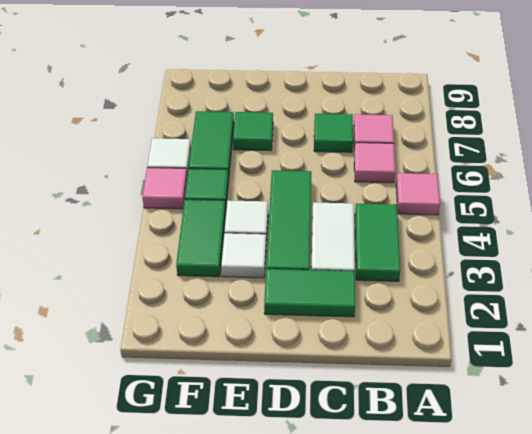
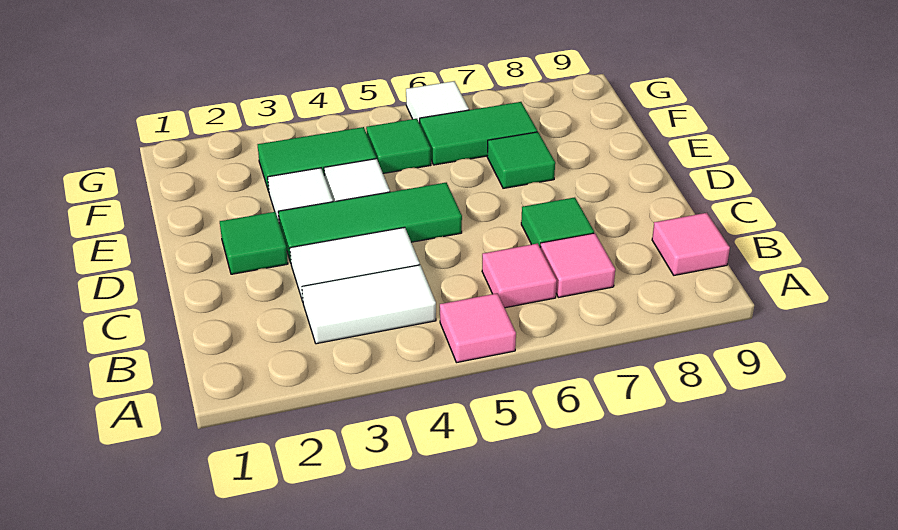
green 1x2 tile [355,203,400,281] -> white 1x2 tile [302,265,436,344]
green 1x2 tile [264,269,355,317] -> green 1x1 tile [220,212,288,274]
pink 1x1 tile [142,168,187,209] -> pink 1x1 tile moved to [652,213,730,275]

